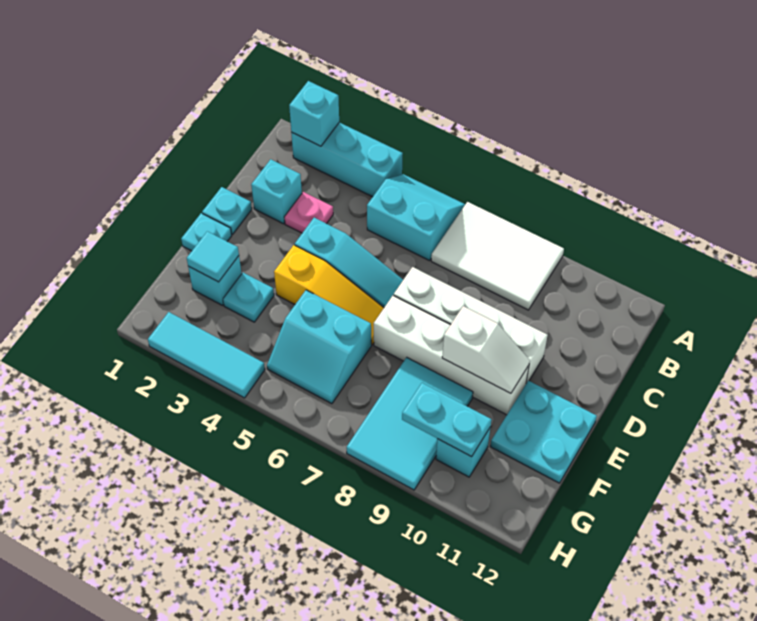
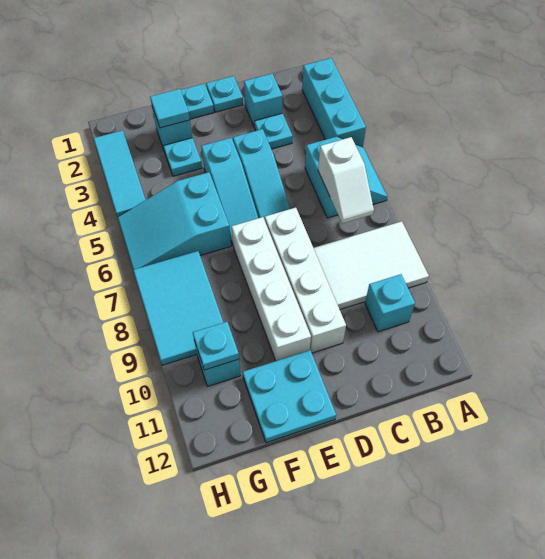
cyan 1x1 brick [289,81,339,146] -> cyan 1x1 brick moved to [365,274,415,332]
white 2x3 tile [431,202,564,310] -> white 2x3 tile turned to [314,221,429,309]
pink 1x1 plate [285,192,333,233] -> cyan 1x1 plate [254,113,293,149]
yellow 1x3 slope [274,245,384,345] -> cyan 1x3 slope [201,138,258,245]
white 1x2 slope [442,306,530,393] -> white 1x2 slope moved to [318,137,374,224]
cyan 2x2 slope [267,290,371,404] -> cyan 2x3 slope [117,172,231,270]
cyan 2x3 tile [347,357,473,490] -> cyan 2x3 tile turned to [133,251,223,365]
cyan 1x2 plate [402,383,492,457] -> cyan 1x1 plate [193,322,239,370]

